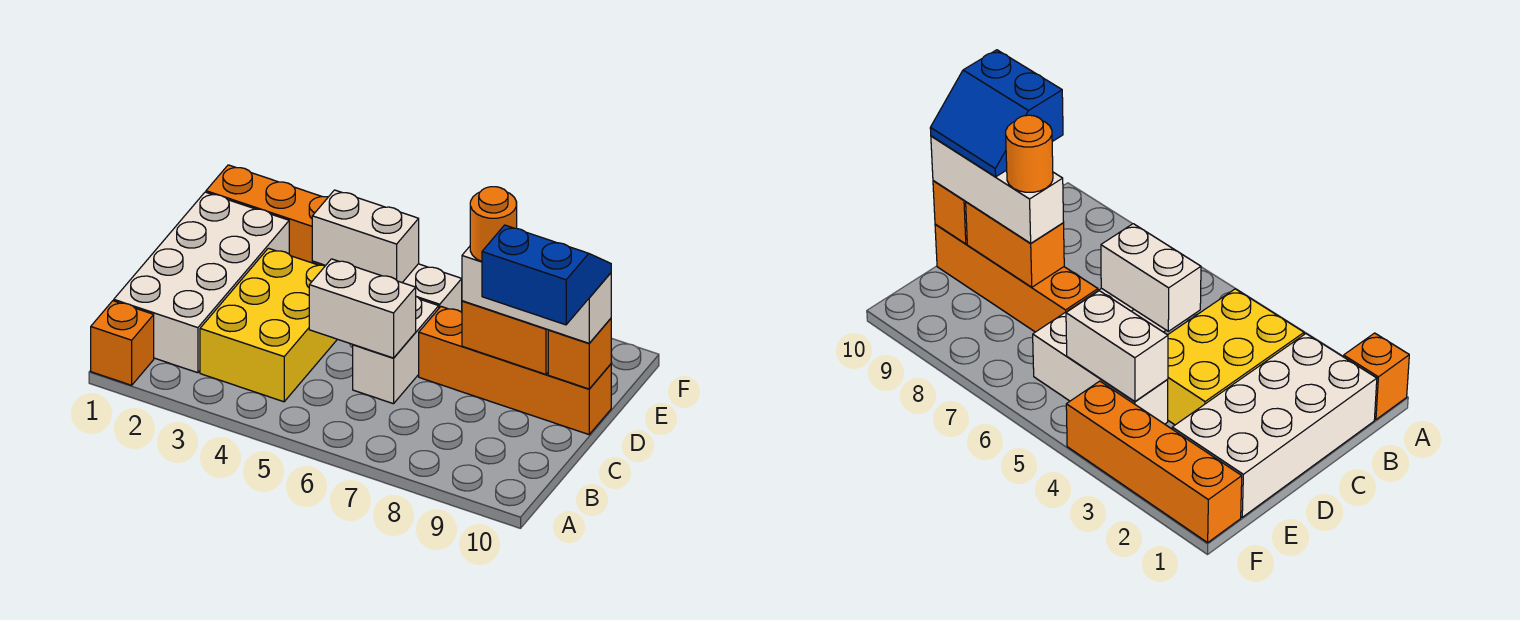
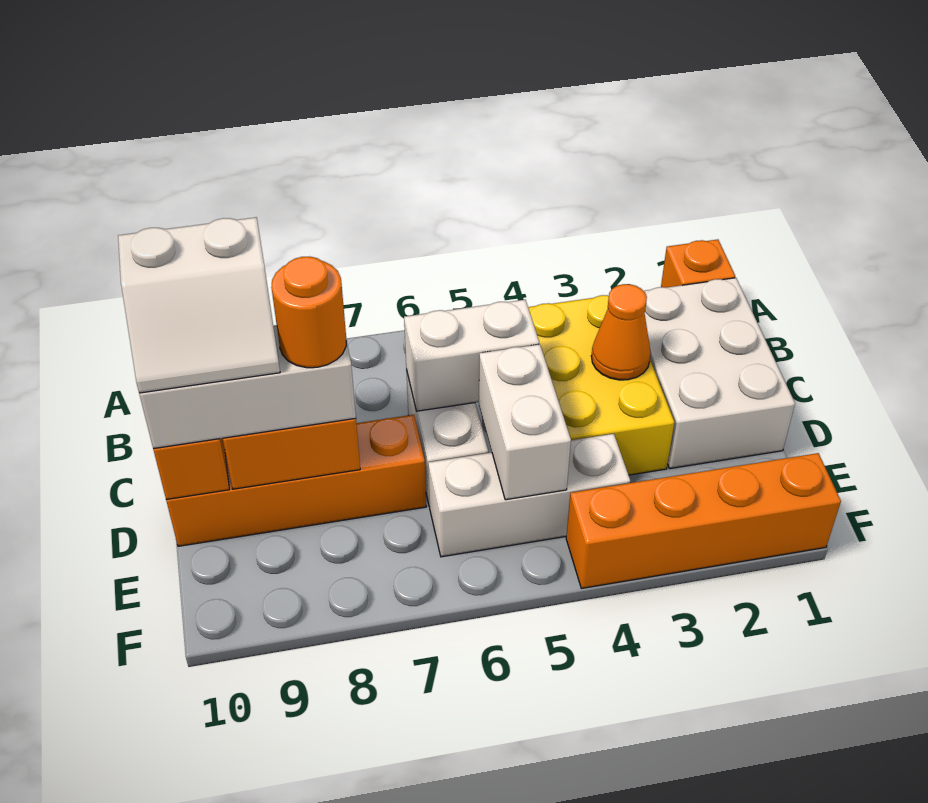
white 2x4 brick [114,192,289,373] -> white 2x3 brick [644,278,795,469]
none -> orange 1x1 cone [591,284,651,380]
blue 2x2 slope [482,225,611,325] -> white 2x2 slope [118,217,280,393]
white 1x2 brick [312,190,419,282] -> white 1x2 brick turned to [479,344,571,500]

